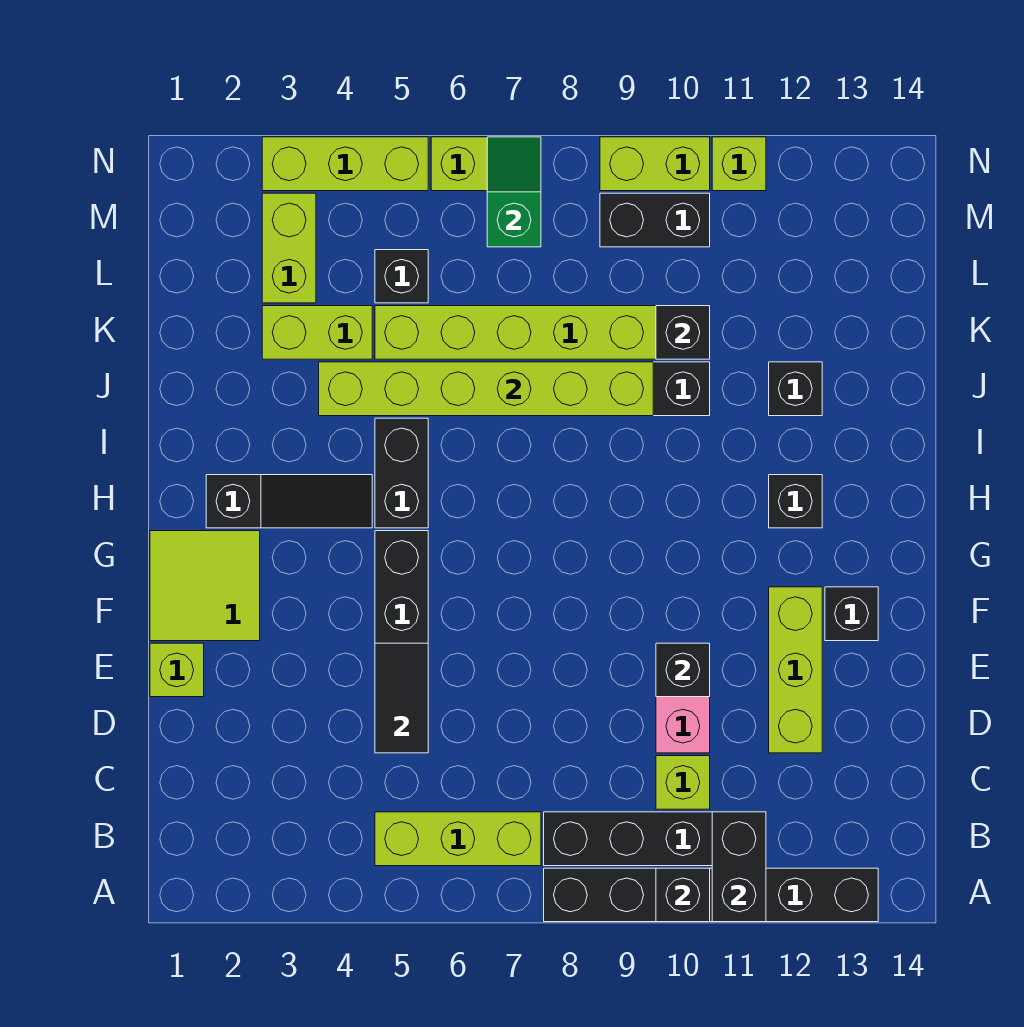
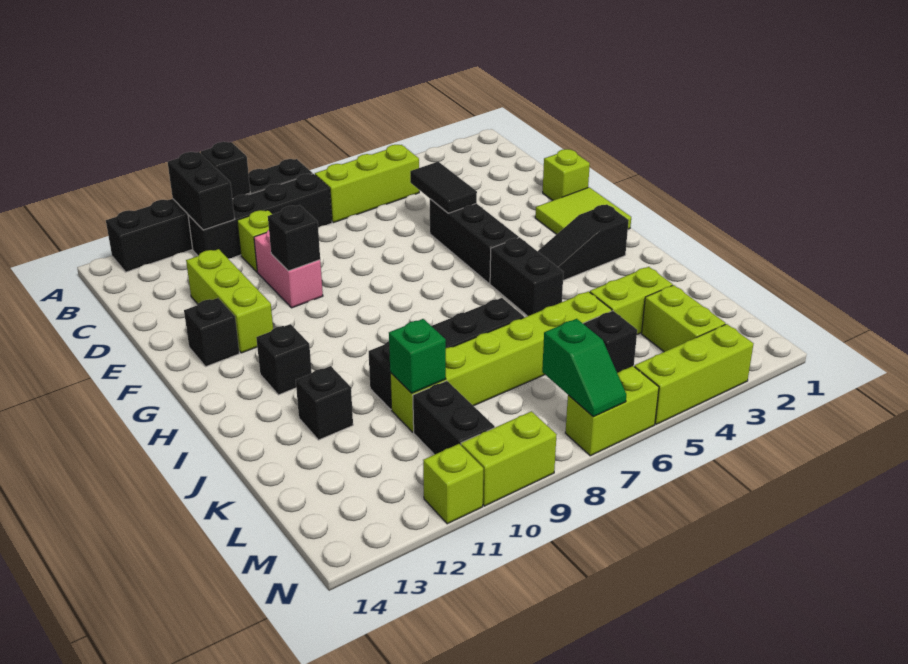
lime 1x6 brick [319,362,653,416] -> none
black 1x1 brick [656,306,710,359] -> green 1x1 brick [389,319,446,393]
black 1x2 brick [600,193,710,247] -> black 1x2 brick turned to [413,381,495,455]

